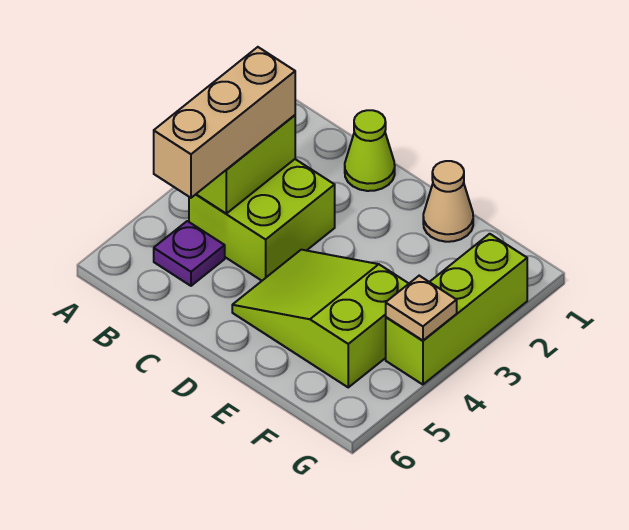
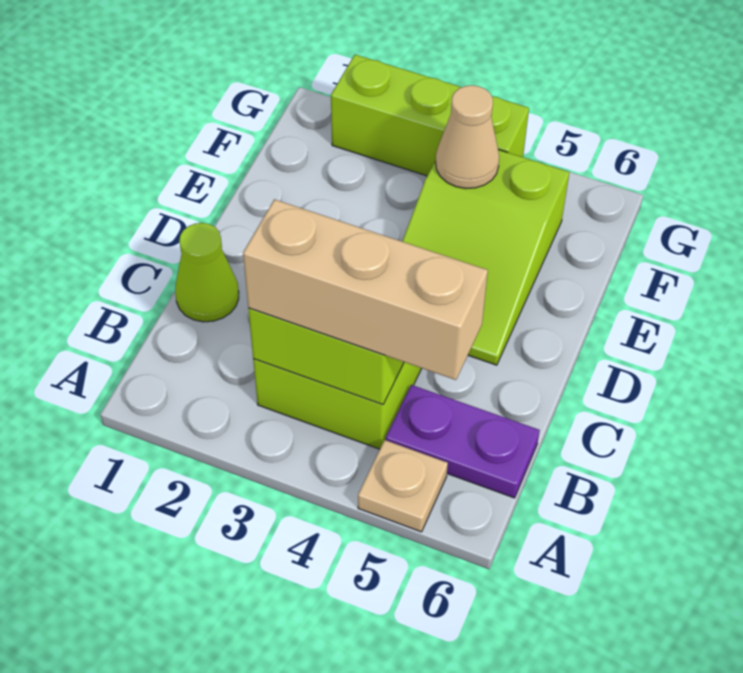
purple 1x1 plate [154,221,225,286] -> purple 1x2 plate [386,385,540,498]
tan 1x1 cone [423,161,473,242] -> tan 1x1 cone moved to [436,85,499,189]
tan 1x1 plate [386,276,457,341] -> tan 1x1 plate moved to [358,440,448,532]

